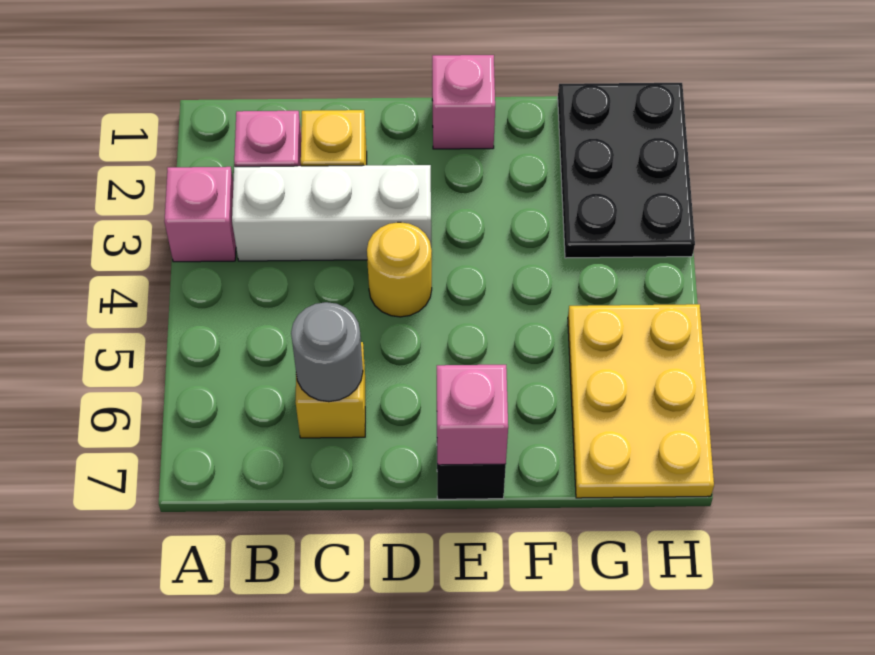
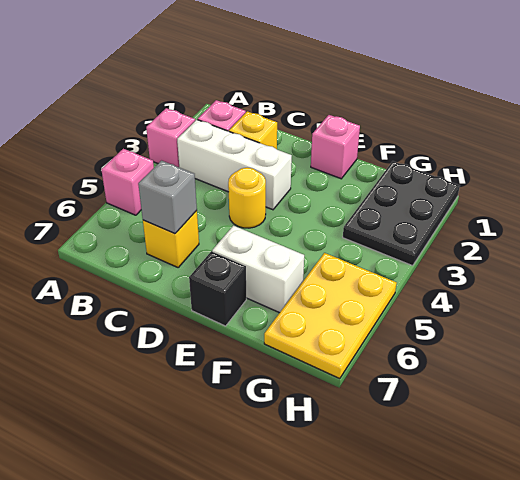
grey 1x1 round brick [291,302,363,402] -> grey 1x1 brick [138,161,197,234]
none -> white 1x2 brick [212,226,304,313]
pink 1x1 brick [437,365,508,465] -> pink 1x1 brick moved to [101,149,154,215]

